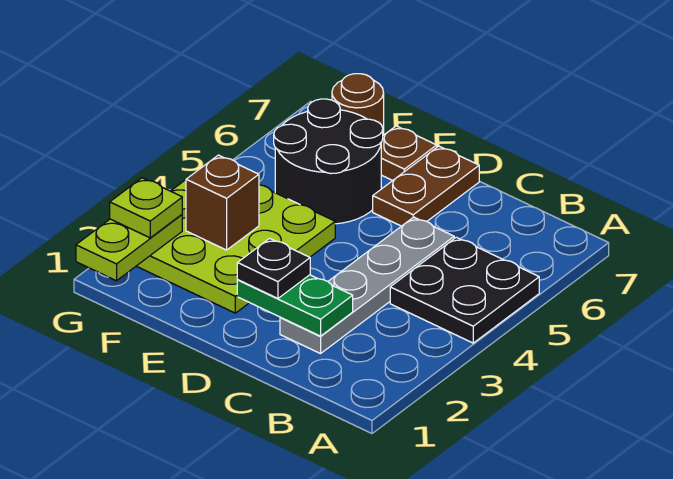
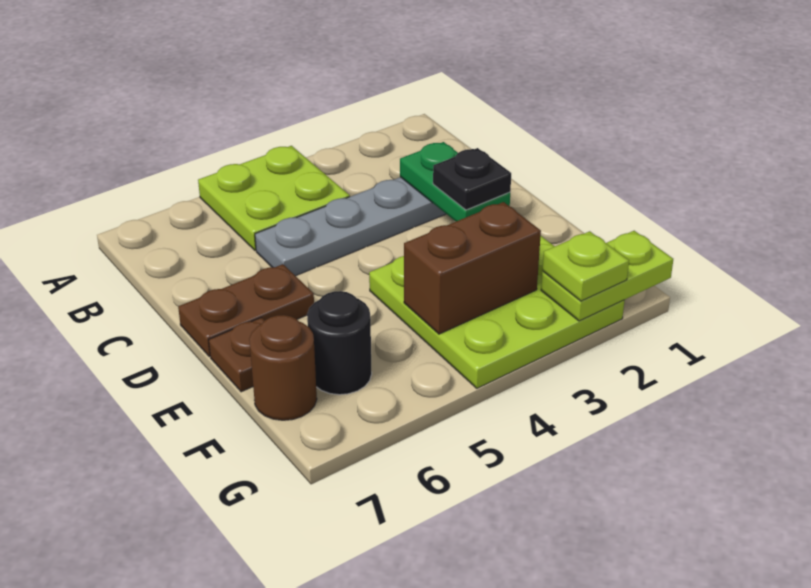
black 2x2 plate [390,237,539,343] -> lime 2x2 plate [198,146,350,250]
black 2x2 round brick [274,99,383,224] -> black 1x1 round brick [307,291,372,395]
brown 1x1 brick [186,155,259,250] -> brown 1x2 brick [404,202,541,334]

